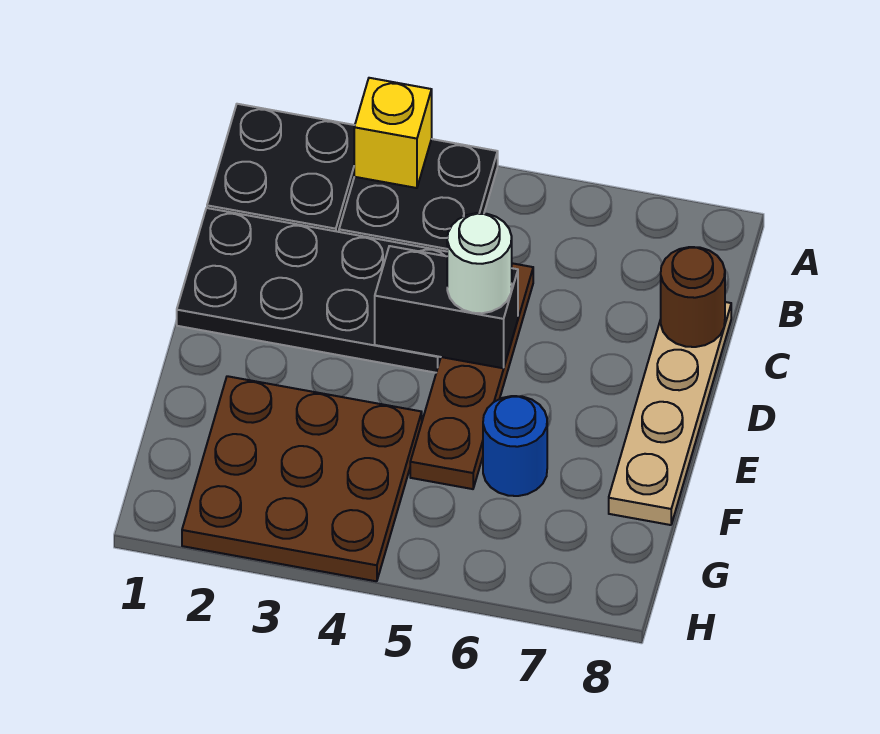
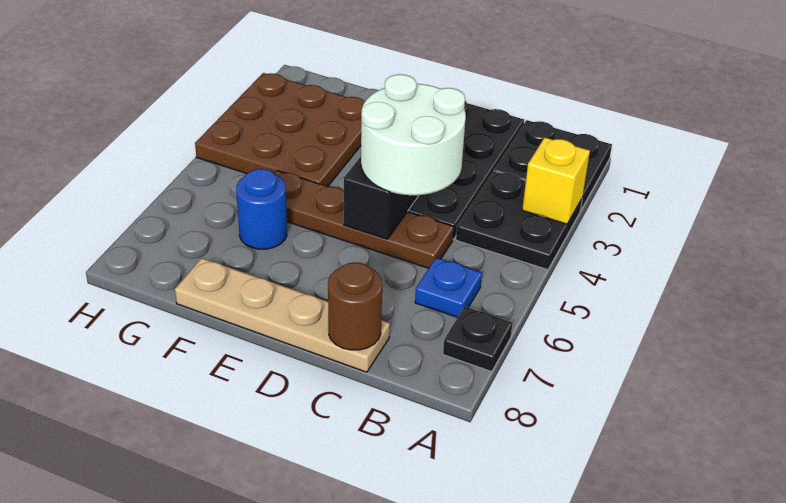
none -> black 1x1 plate [443,307,513,372]
none -> blue 1x1 plate [415,258,482,317]
white 1x1 round brick [447,213,512,313] -> white 2x2 round brick [361,74,466,195]

